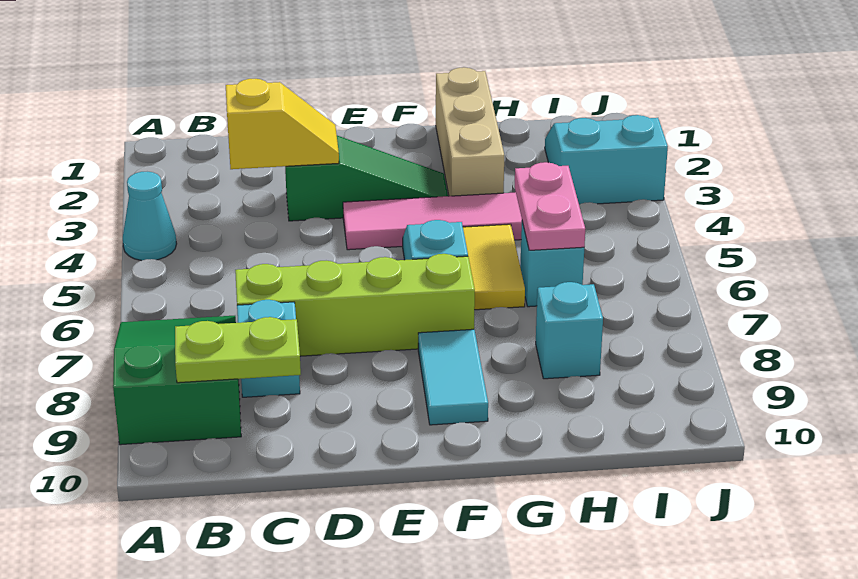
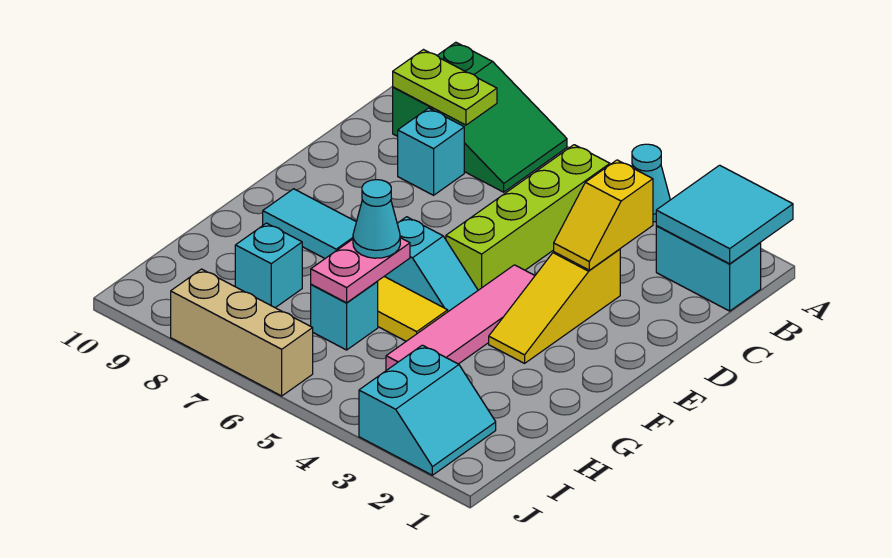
none -> cyan 2x2 tile [656,165,793,264]
none -> cyan 1x2 brick [656,226,761,311]
lime 1x2 plate [175,317,301,383] -> lime 1x2 plate turned to [393,50,497,125]
lime 1x4 brick [235,254,475,356] -> lime 1x4 brick moved to [446,145,610,290]
green 1x3 slope [285,136,448,221] -> yellow 1x3 slope [489,249,620,363]
tan 1x3 brick [436,67,504,196] -> tan 1x3 brick moved to [171,269,313,396]
none -> cyan 1x1 cone [353,180,400,258]
pink 1x2 plate [515,162,585,250] -> pink 1x2 plate turned to [311,238,410,303]

